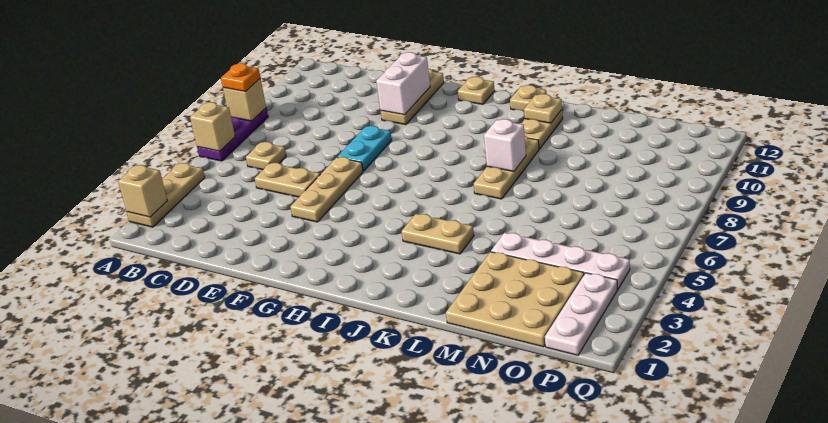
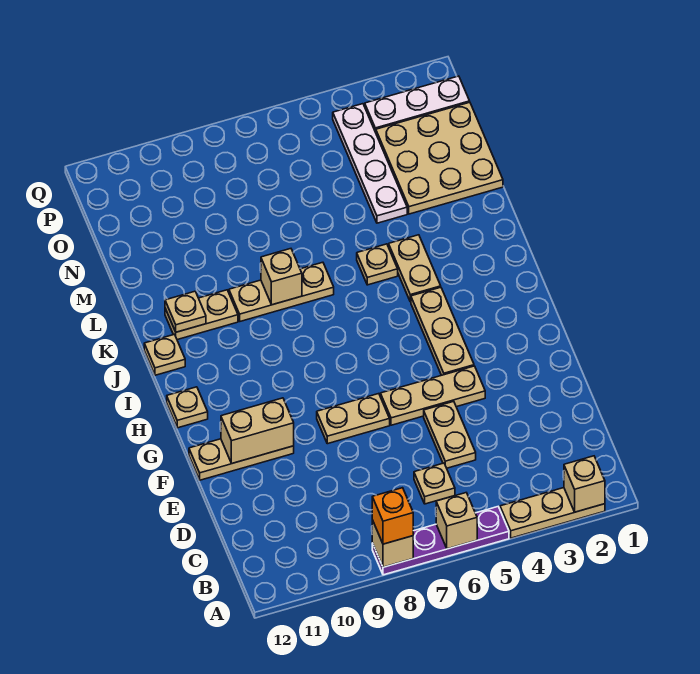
purple 1x3 plate [197,108,268,161] -> purple 1x4 plate [372,507,509,575]
orange 1x1 plate [221,63,260,92] -> orange 1x1 brick [372,488,413,544]
cyan 1x2 plate [338,126,392,171] -> tan 1x2 plate [317,394,390,444]
white 1x2 brick [376,52,430,115] -> tan 1x2 brick [221,398,294,464]
none -> tan 1x3 plate [411,287,474,375]
none -> tan 1x1 plate [357,244,398,285]
white 1x1 brick [484,119,526,171] -> tan 1x1 brick [261,249,302,305]

